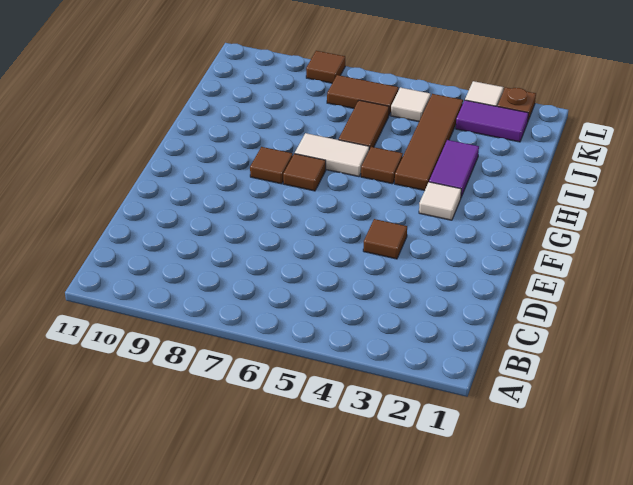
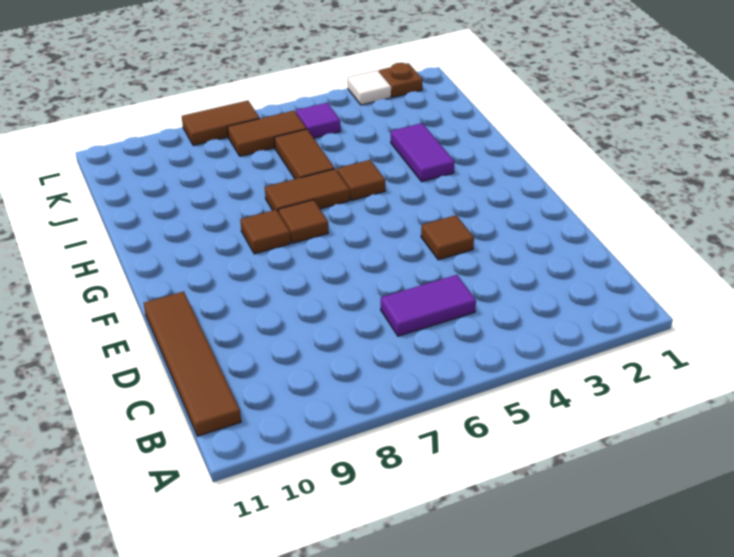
white 1x1 tile [419,182,461,220] -> none
brown 1x4 tile [395,94,463,191] -> brown 1x4 tile moved to [144,291,241,436]
white 1x2 tile [295,133,369,177] -> brown 1x2 tile [265,169,350,212]
purple 1x2 tile [456,100,528,142] -> purple 1x2 tile moved to [381,275,476,336]
white 1x1 tile [391,87,431,122] -> purple 1x1 tile [296,103,341,138]
brown 1x1 tile [306,51,345,83] -> brown 1x2 tile [182,101,260,145]

